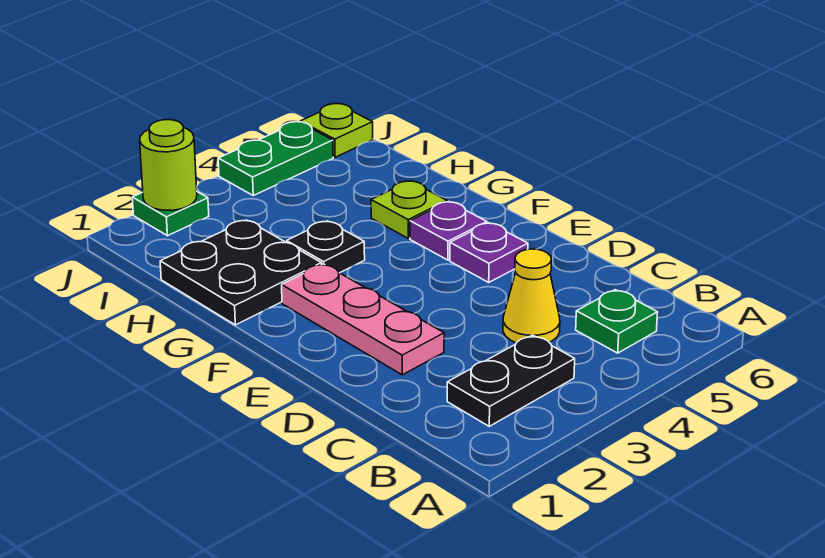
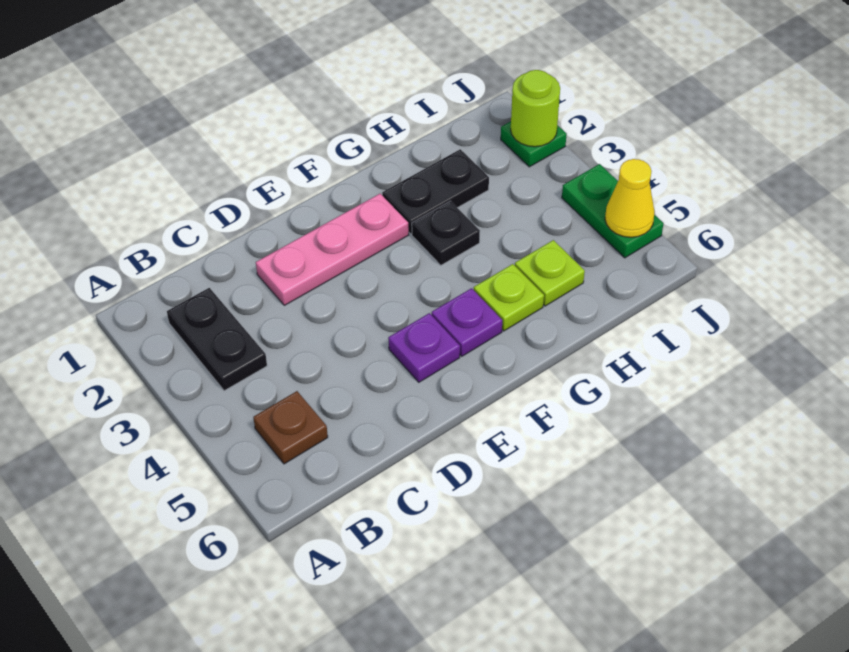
green 1x1 plate [576,290,658,353] -> brown 1x1 plate [253,391,328,464]
yellow 1x1 cone [503,249,560,343] -> yellow 1x1 cone moved to [605,159,654,237]
black 2x2 plate [160,220,322,325] -> black 1x2 plate [382,149,489,234]
lime 1x1 plate [300,104,373,157] -> lime 1x1 plate moved to [515,240,585,306]

